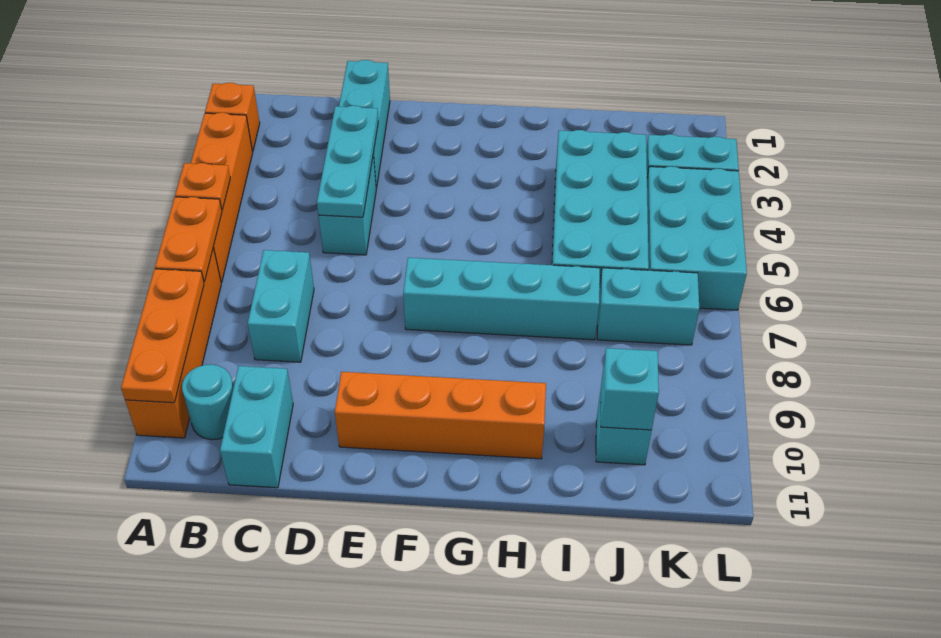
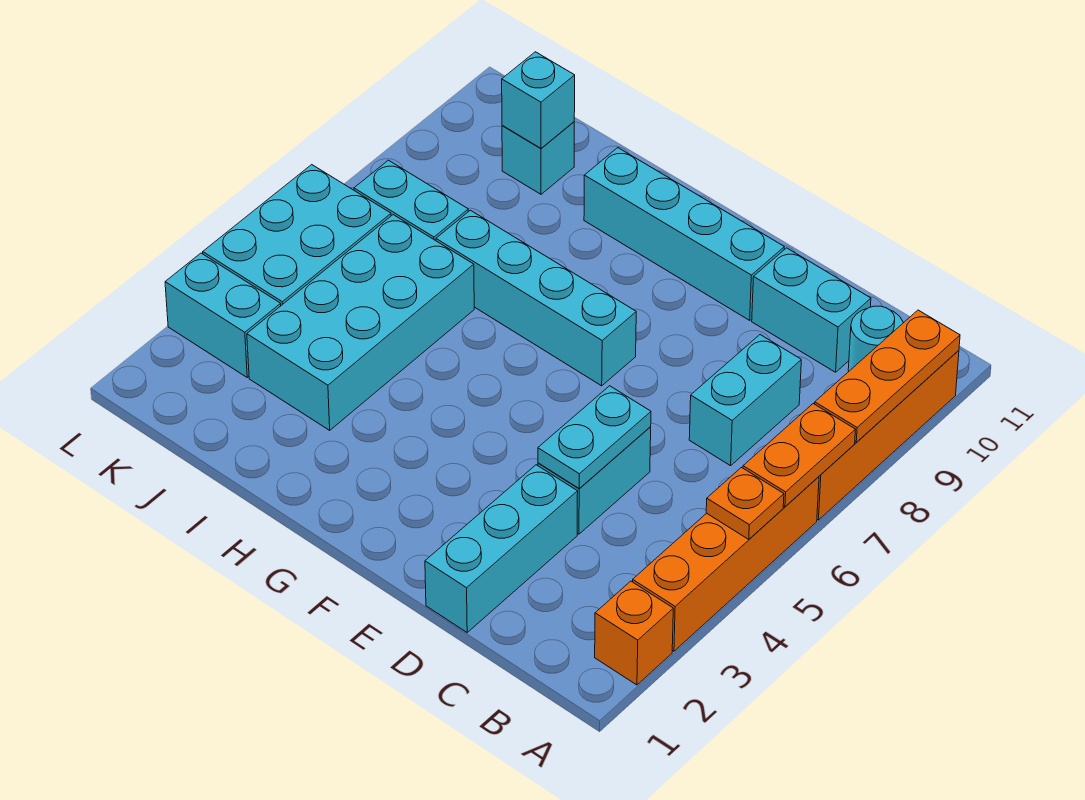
cyan 1x2 brick [220,366,293,488] -> cyan 1x2 brick turned to [752,248,871,372]
cyan 1x3 plate [317,106,378,217] -> cyan 1x2 plate [538,386,651,489]
orange 1x4 brick [335,372,546,459] -> cyan 1x4 brick [584,148,784,320]

